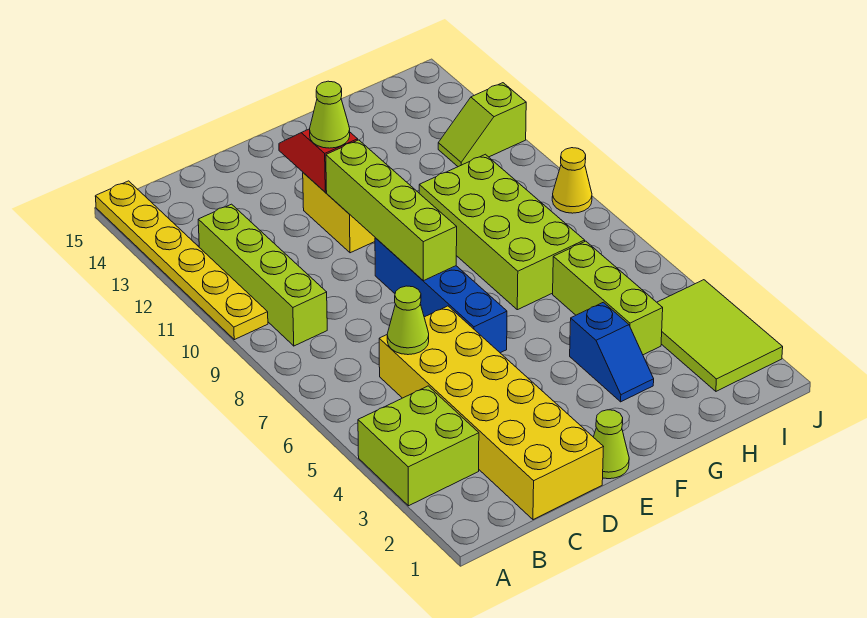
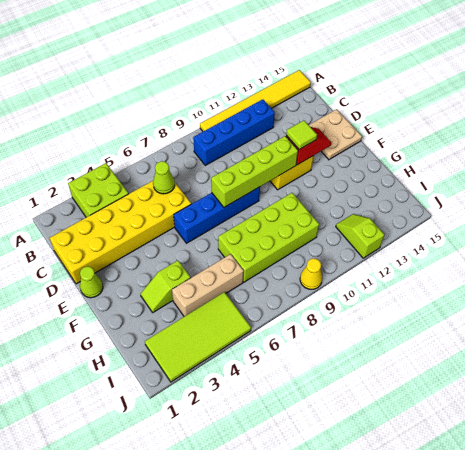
yellow 1x6 plate [95,181,268,340] -> yellow 1x6 tile [200,70,311,131]
lime 1x4 brick [198,204,327,346] -> blue 1x4 brick [193,99,275,165]
none -> tan 2x2 plate [309,109,362,160]
lime 1x1 cone [310,81,350,148] -> lime 1x1 tile [286,120,317,149]
blue 1x2 slope [570,302,654,402] -> lime 1x2 slope [141,261,190,312]
lime 1x3 brick [553,241,663,355] -> tan 1x3 brick [172,254,244,317]
lime 2x3 tile [657,280,783,391] -> lime 2x4 tile [145,292,251,382]

